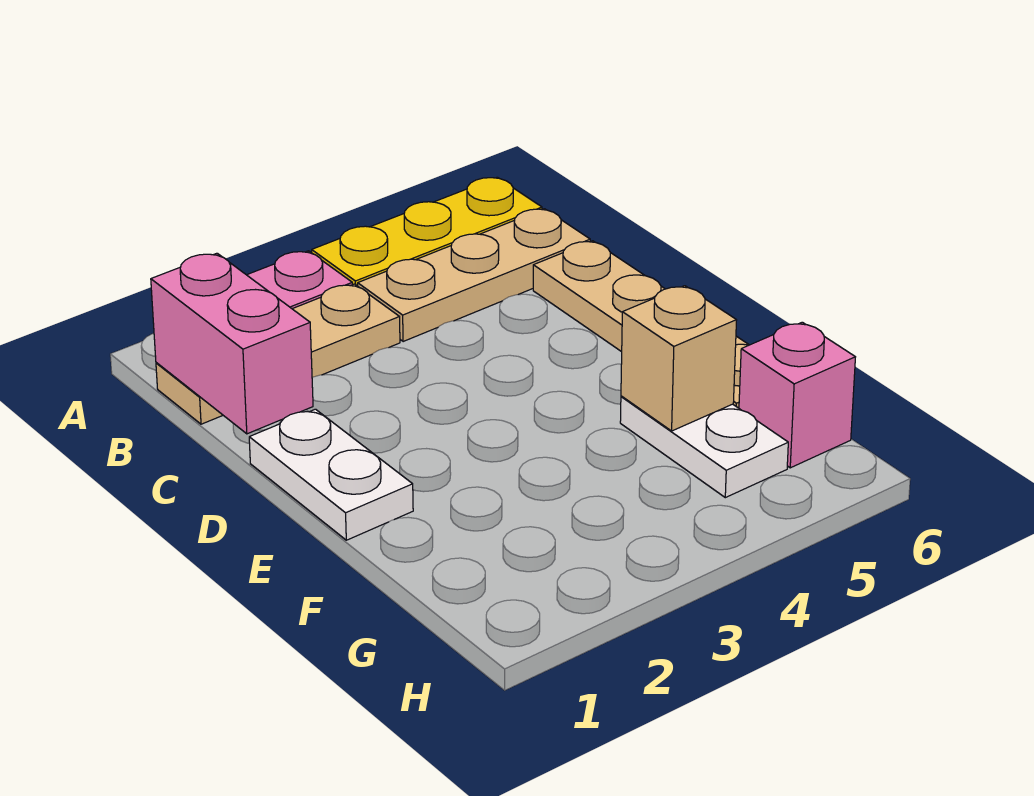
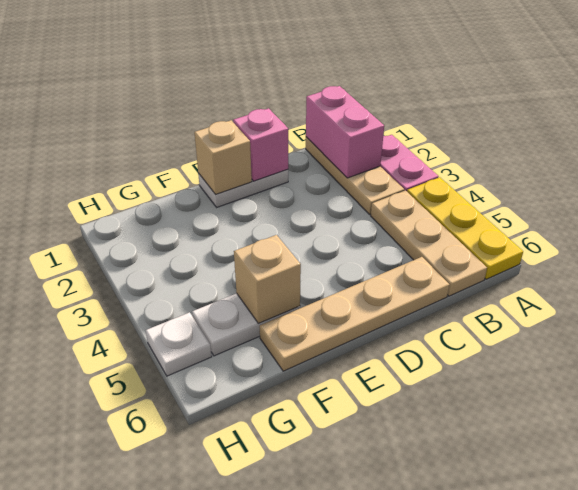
pink 1x2 brick [151,253,313,434] -> pink 1x2 brick turned to [306,86,384,178]
none -> tan 1x1 brick [194,120,252,194]
pink 1x1 brick [739,322,855,468] -> pink 1x1 brick moved to [233,108,288,181]
none -> white 1x1 plate [145,312,212,376]

